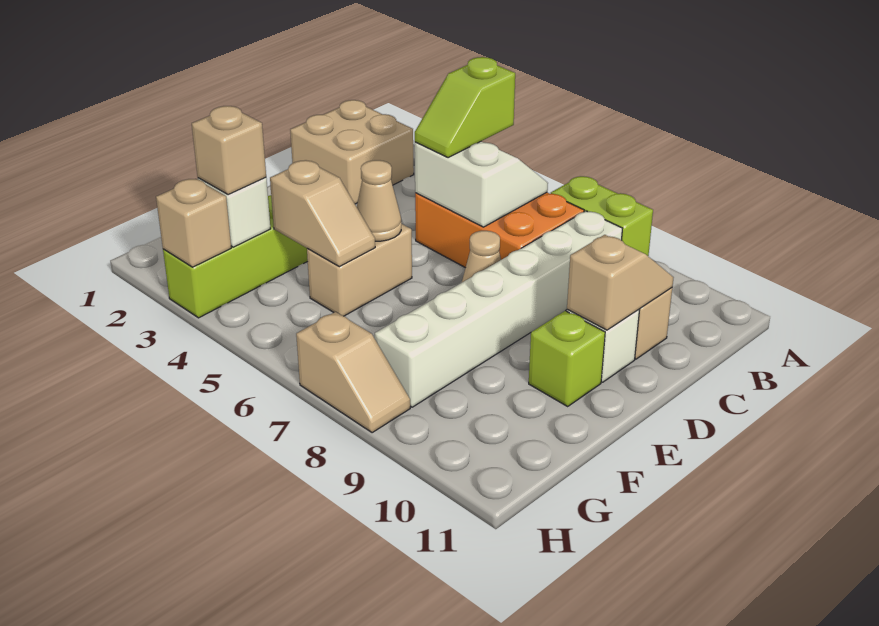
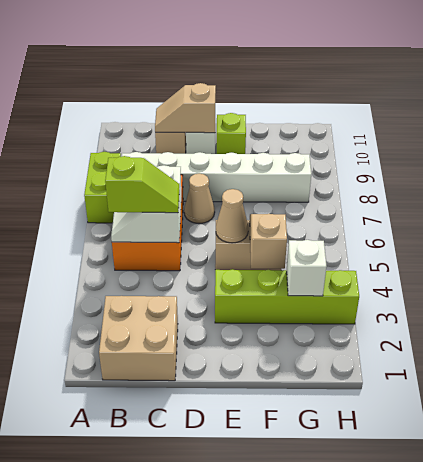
tan 1x1 brick [192,106,266,195] -> none
tan 1x1 brick [156,179,231,267] -> none
tan 1x2 slope [296,312,410,433] -> none

